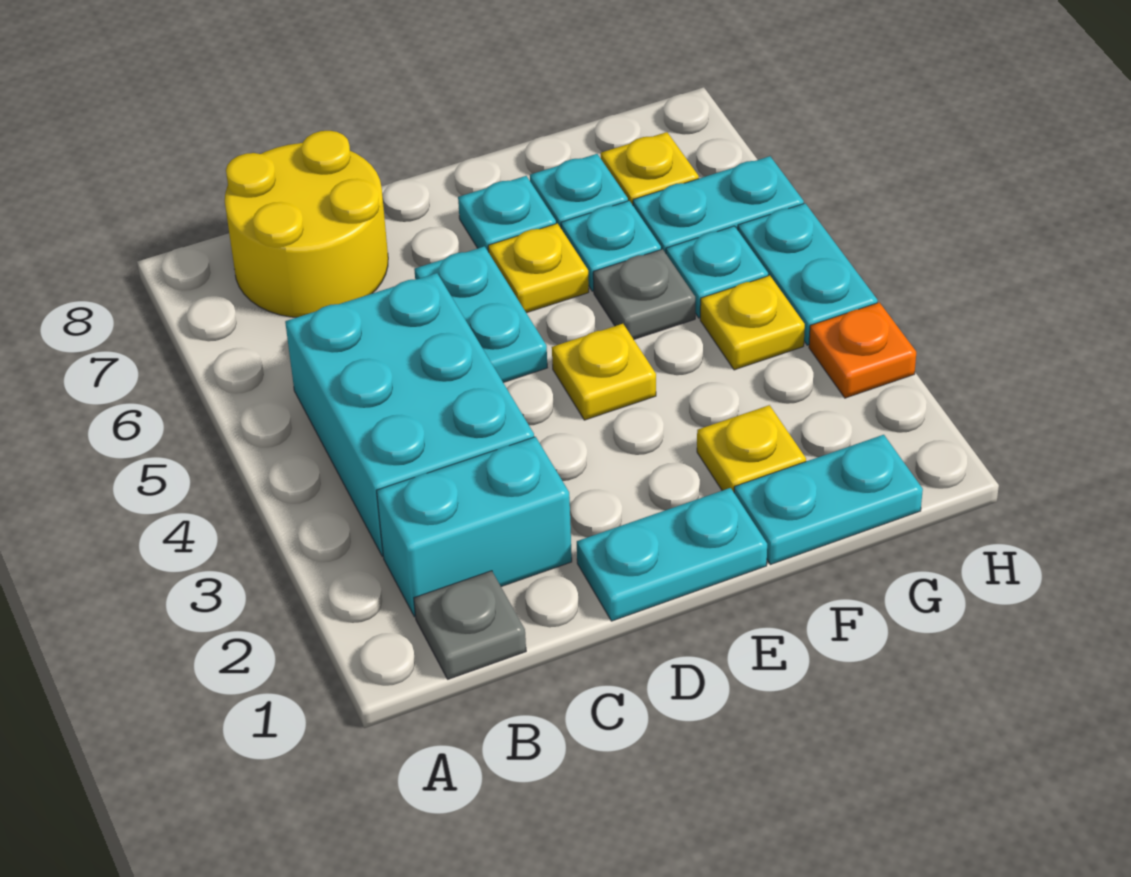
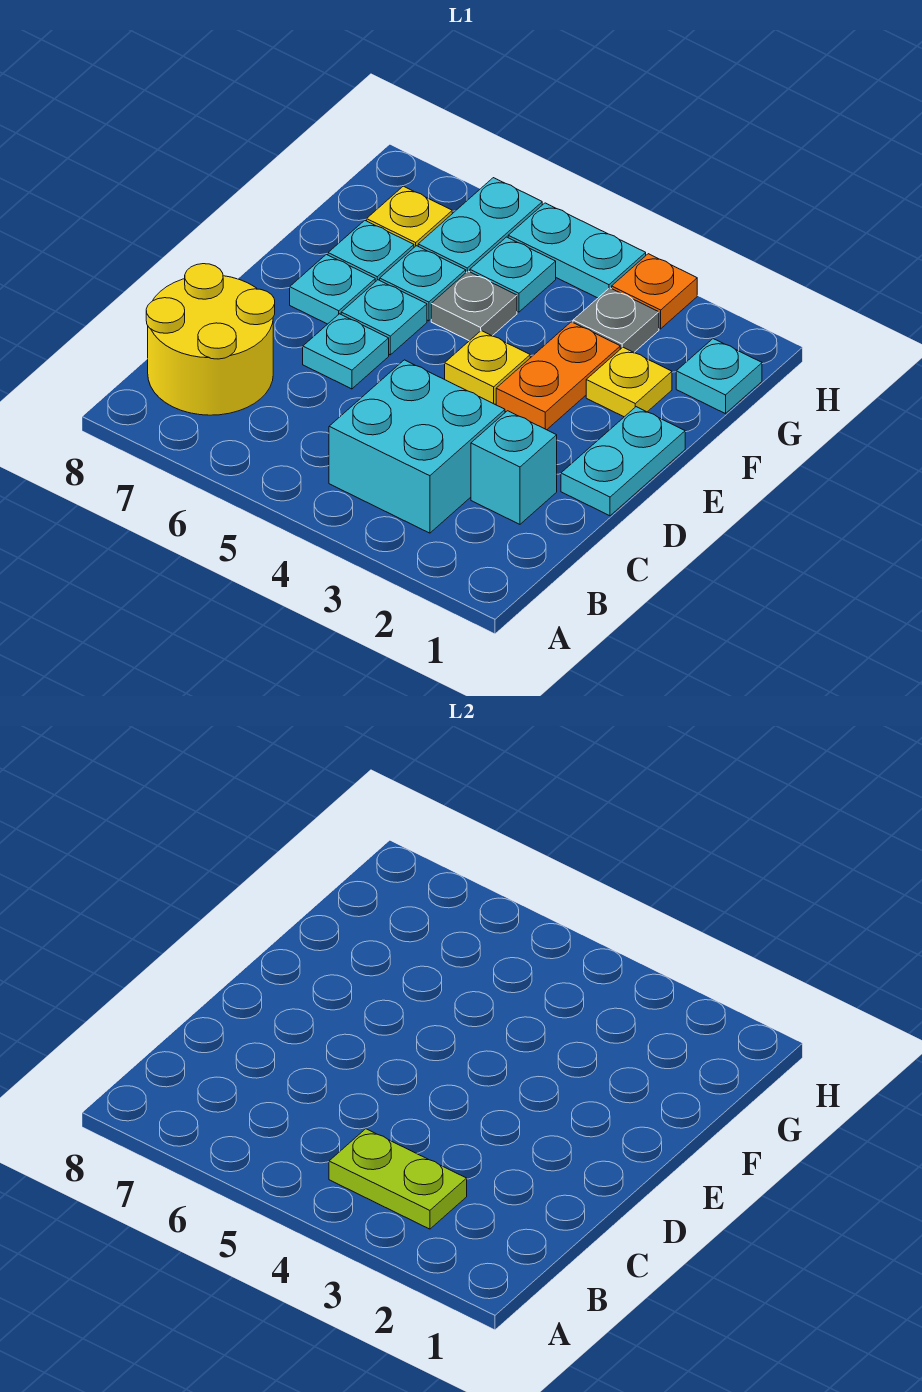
grey 1x1 plate [414,571,526,679] -> grey 1x1 plate moved to [573,288,659,352]
cyan 1x2 brick [377,437,572,617] -> cyan 1x1 brick [471,411,557,524]
cyan 2x3 brick [285,273,534,556] -> cyan 2x2 brick [329,360,505,533]
none -> lime 1x2 plate [329,1129,467,1229]
cyan 1x2 plate [414,246,547,382] -> cyan 1x1 plate [303,314,389,389]
none -> orange 1x2 plate [496,322,620,430]
yellow 1x1 plate [488,223,589,313] -> cyan 1x1 plate [341,280,427,355]
cyan 1x2 plate [734,435,923,565] -> cyan 1x1 plate [676,339,762,414]
yellow 1x1 plate [700,275,805,370] -> none

